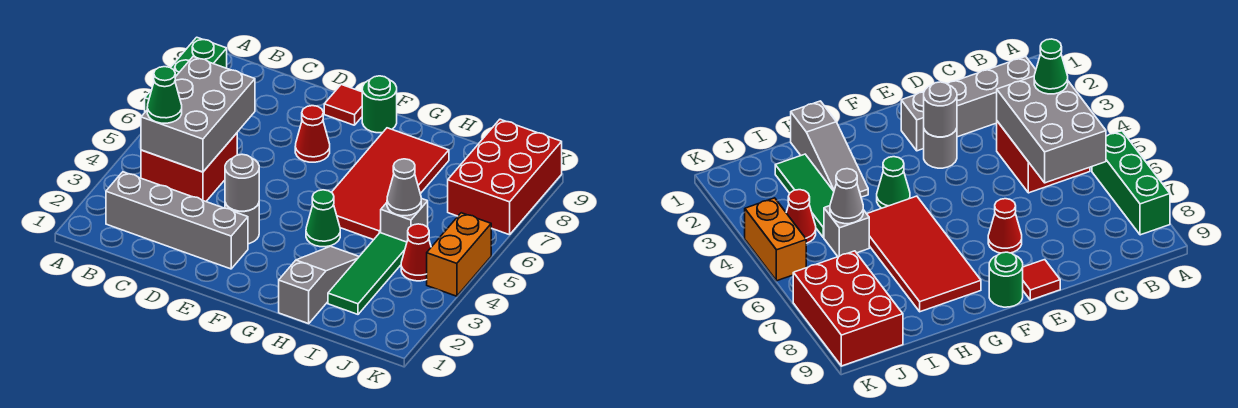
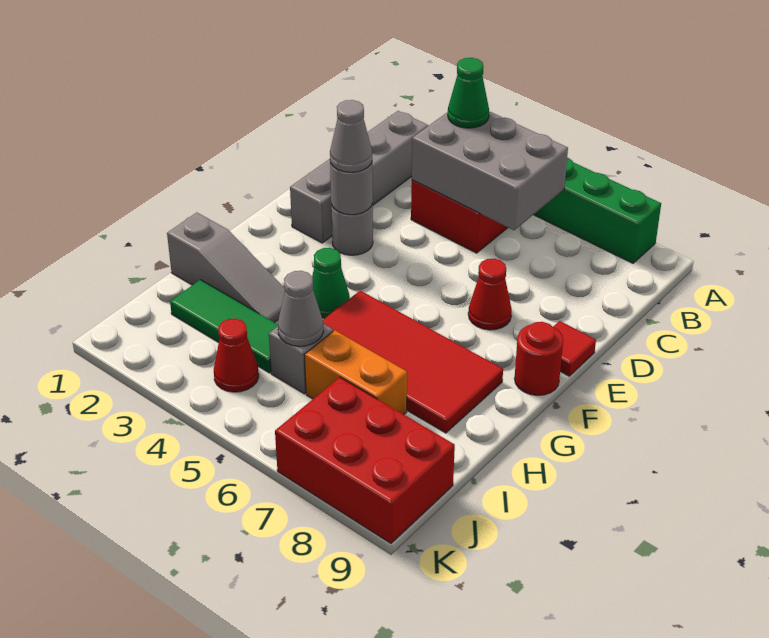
none -> grey 1x1 cone [330,100,372,172]
green 1x1 round brick [362,76,397,133] -> red 1x1 round brick [514,322,563,395]
orange 1x2 brick [427,213,491,296] -> orange 1x2 brick moved to [304,330,407,414]

